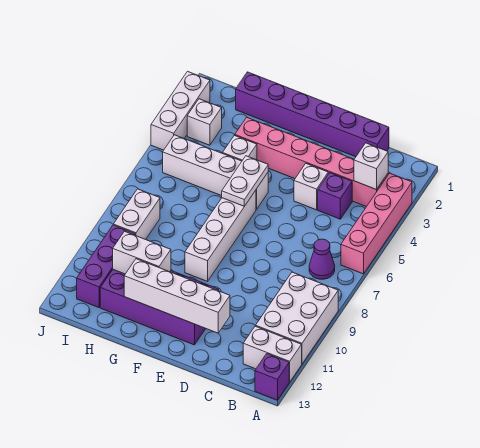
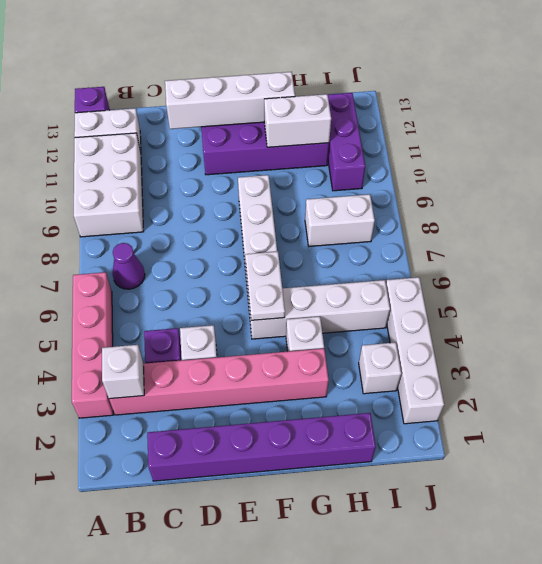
white 1x2 brick [113,189,160,240] -> white 1x2 brick turned to [305,194,375,246]
white 1x3 brick [151,71,210,150] -> white 1x4 brick [386,277,444,424]

